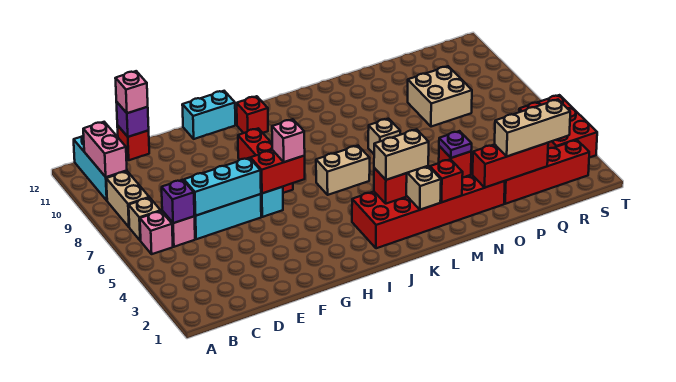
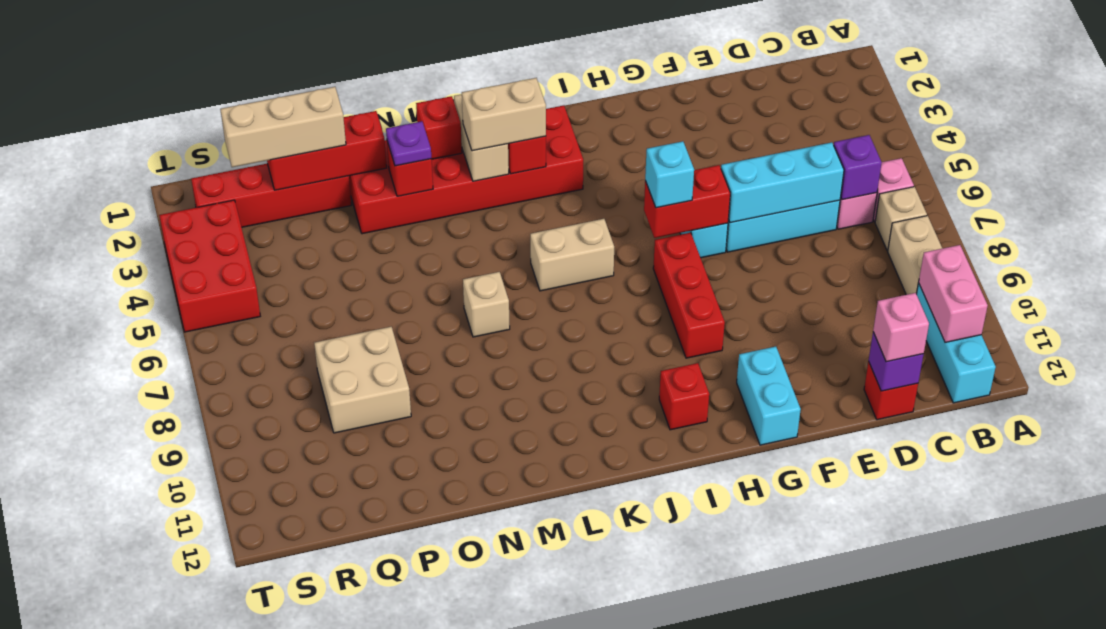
cyan 1x2 brick [182,91,235,139] -> cyan 1x2 brick turned to [737,347,801,445]
pink 1x1 brick [272,119,305,162] -> cyan 1x1 brick [645,141,694,208]

